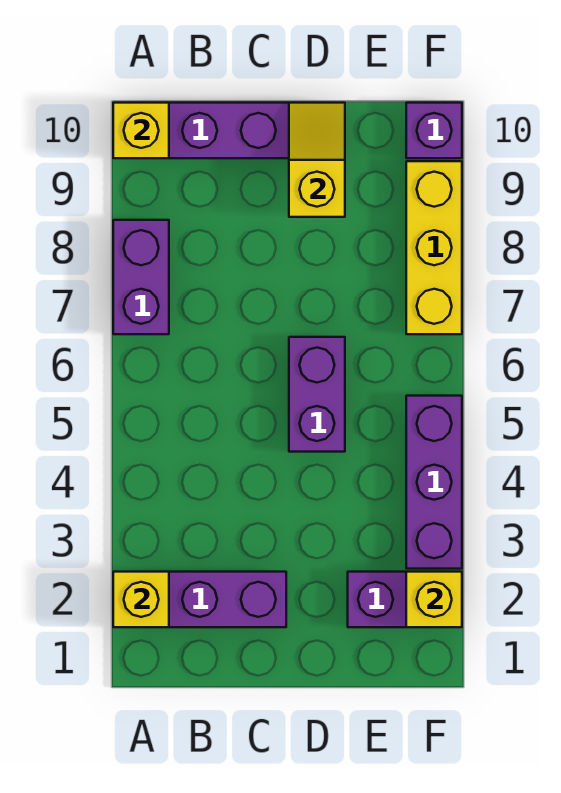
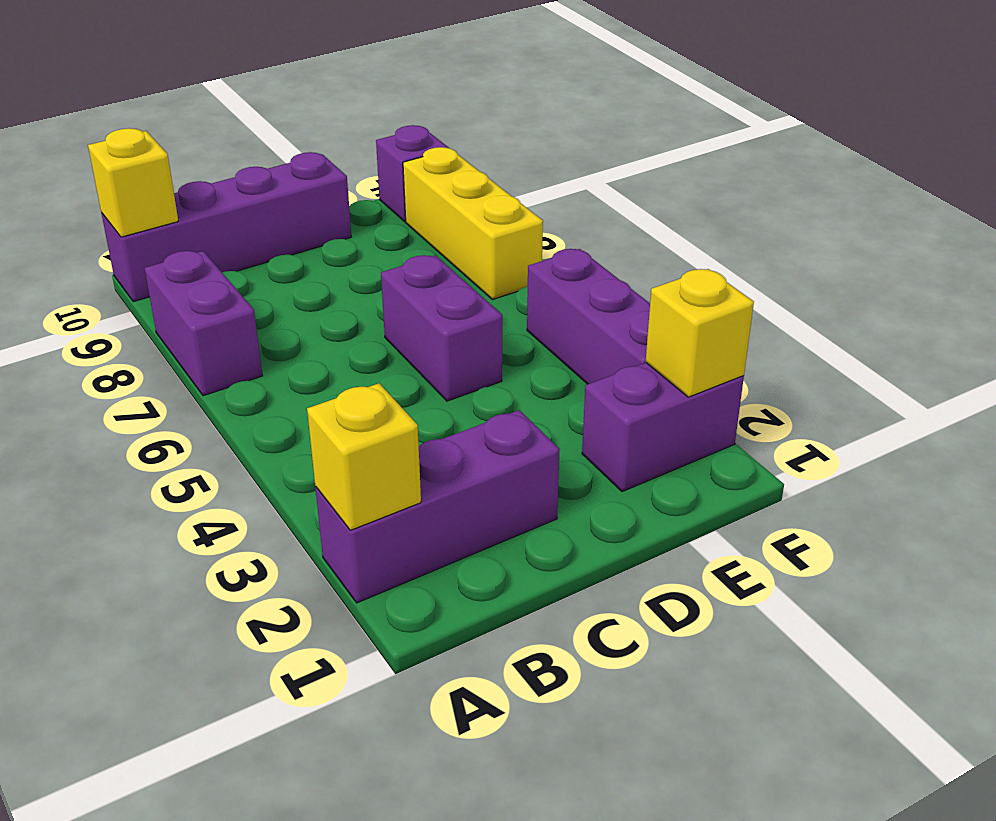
yellow 1x2 slope [289,103,345,217] -> none

